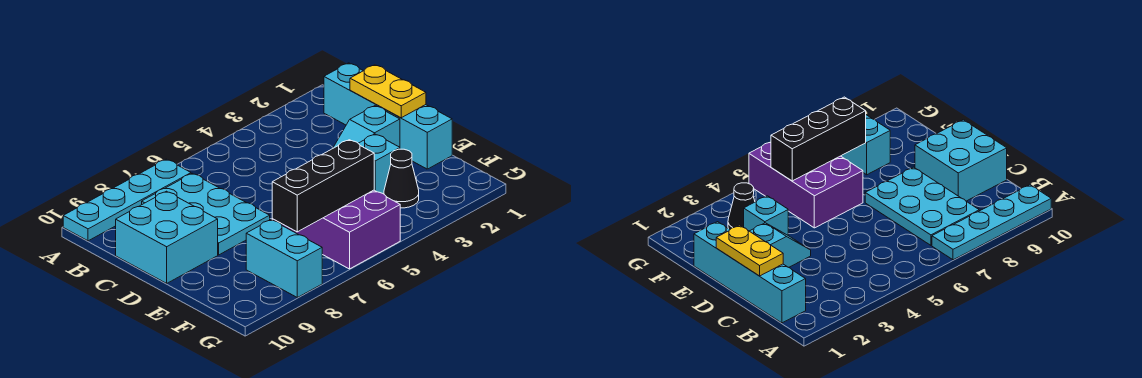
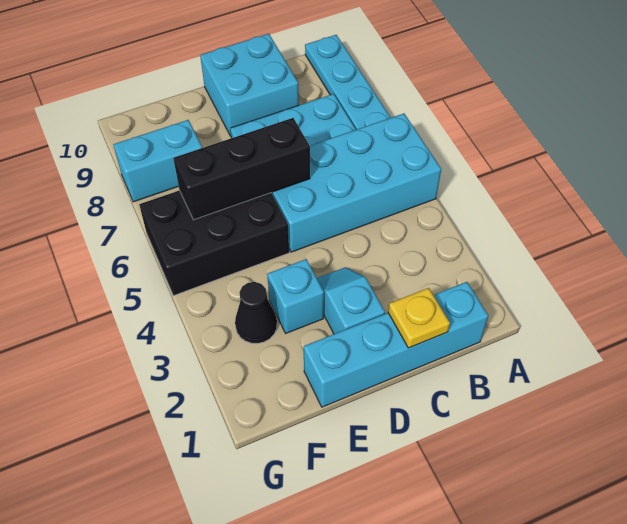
none -> cyan 2x4 brick [271,113,441,252]
yellow 1x2 plate [350,65,426,118] -> yellow 1x1 plate [388,288,450,348]
purple 2x3 brick [272,190,400,269] -> black 2x3 brick [139,190,289,296]
black 1x3 brick [272,140,374,232] -> black 1x3 brick turned to [173,118,310,220]

